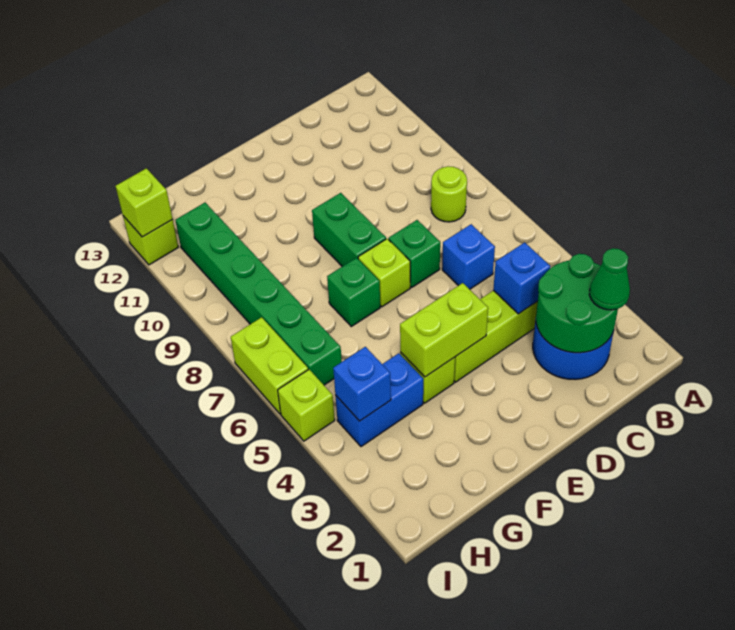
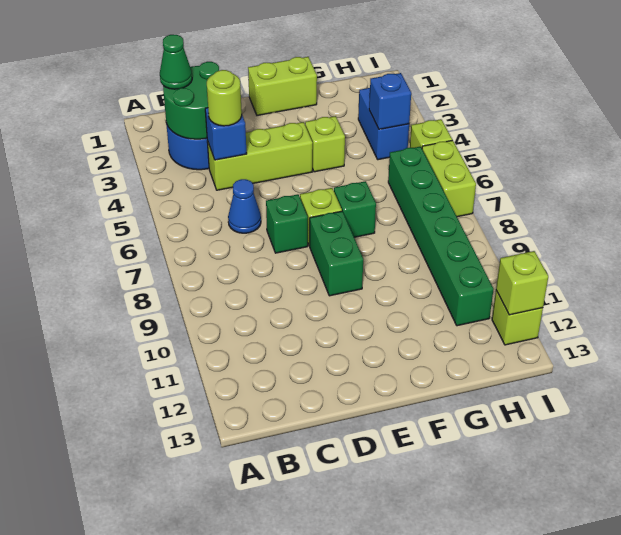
lime 1x1 round brick [431,166,467,222] -> lime 1x1 round brick moved to [207,70,242,126]
blue 1x1 brick [442,224,495,289] -> blue 1x1 cone [228,179,261,233]
lime 1x2 brick [400,283,488,377] -> lime 1x2 brick moved to [248,57,317,115]
blue 1x2 brick [336,353,423,447] -> blue 1x2 brick turned to [358,88,409,160]

